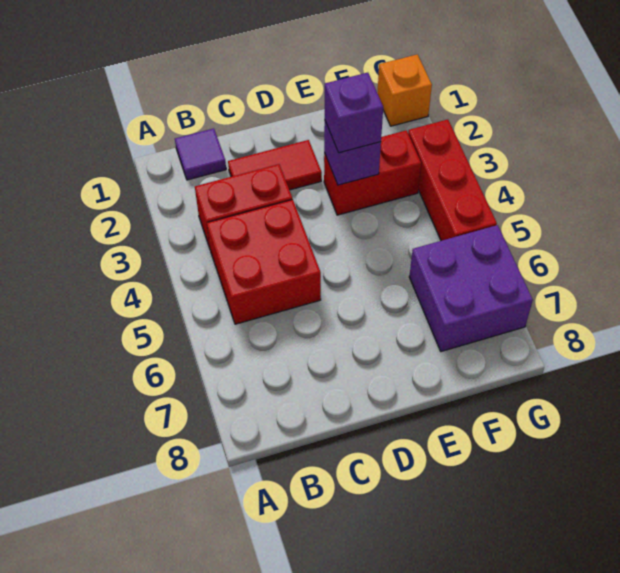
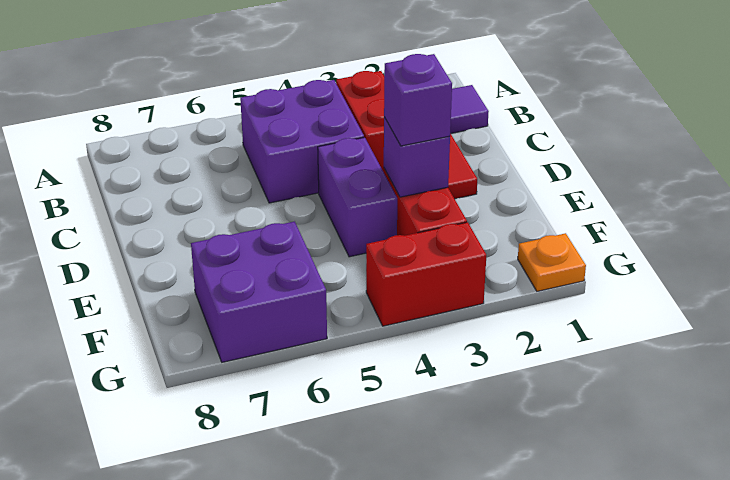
red 2x2 brick [207,200,321,324] -> purple 2x2 brick [240,80,364,203]
none -> purple 1x2 brick [318,137,397,257]
orange 1x1 brick [377,54,432,126] -> orange 1x1 plate [518,233,586,291]
red 1x3 brick [408,119,497,241] -> red 1x2 brick [366,222,486,326]

